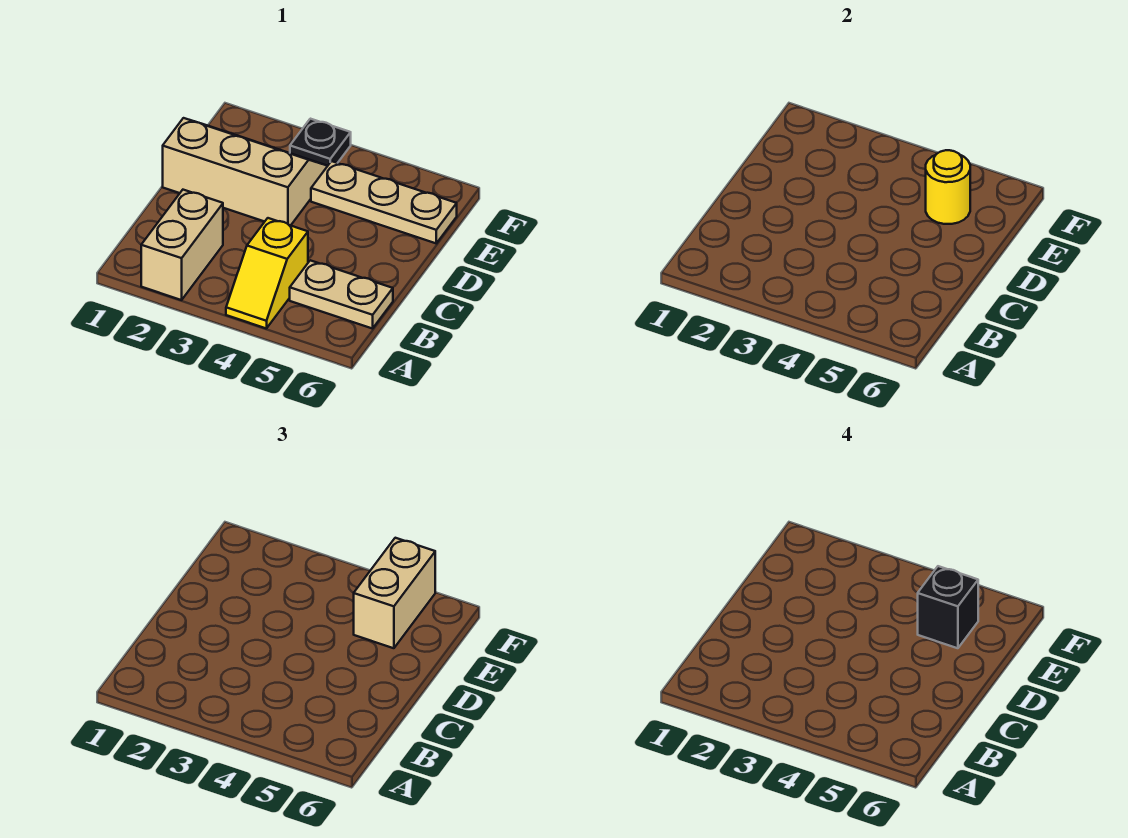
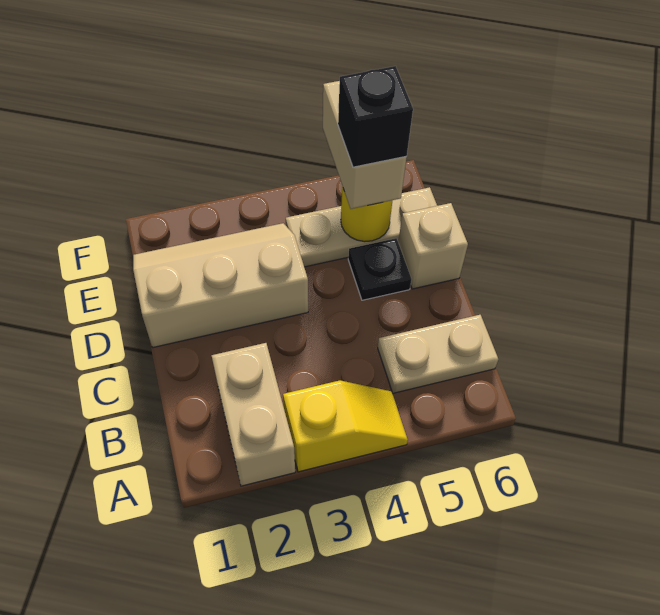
yellow 1x2 slope [226,218,308,329] -> yellow 1x2 slope turned to [283,380,408,472]
none -> tan 1x1 brick [398,203,468,289]
black 1x1 plate [290,119,351,166] -> black 1x1 plate moved to [348,238,411,300]

